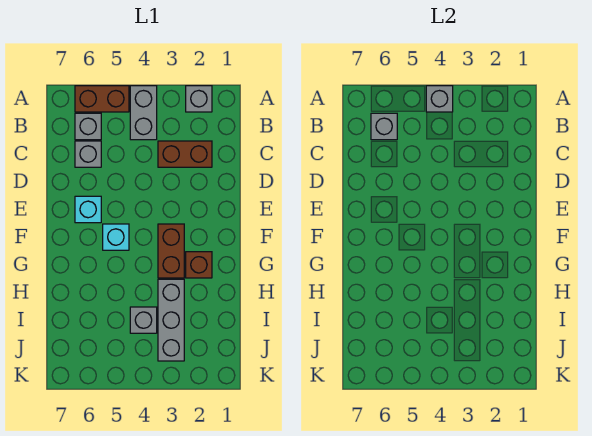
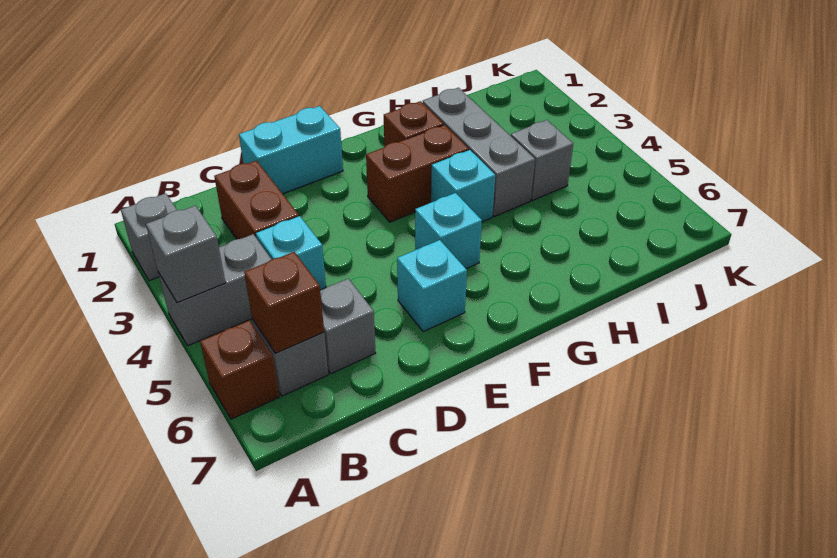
brown 1x2 brick [75,86,129,112] -> brown 1x1 brick [200,320,279,419]
grey 1x1 brick [371,113,397,140] -> brown 1x1 brick [244,252,324,353]
none -> cyan 1x1 brick [256,216,326,290]
none -> cyan 1x2 brick [239,106,343,194]
none -> cyan 1x1 brick [431,150,495,222]
grey 1x3 brick [158,279,184,361] -> grey 1x3 brick turned to [423,88,535,217]

